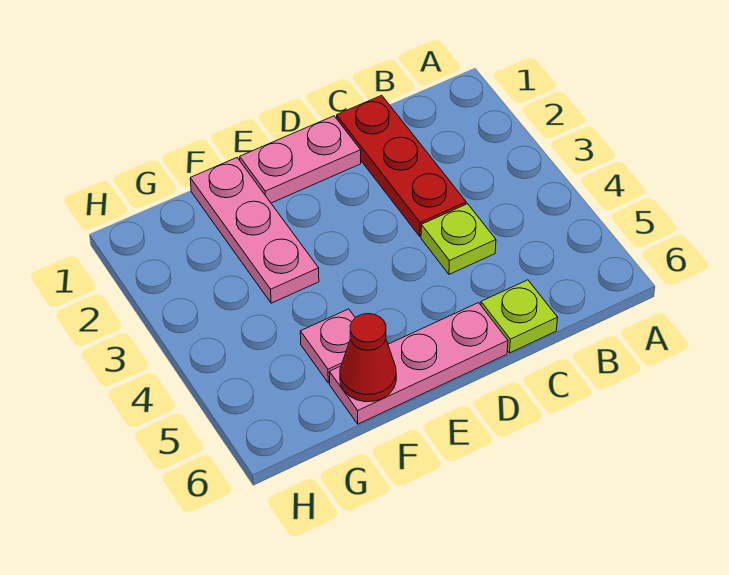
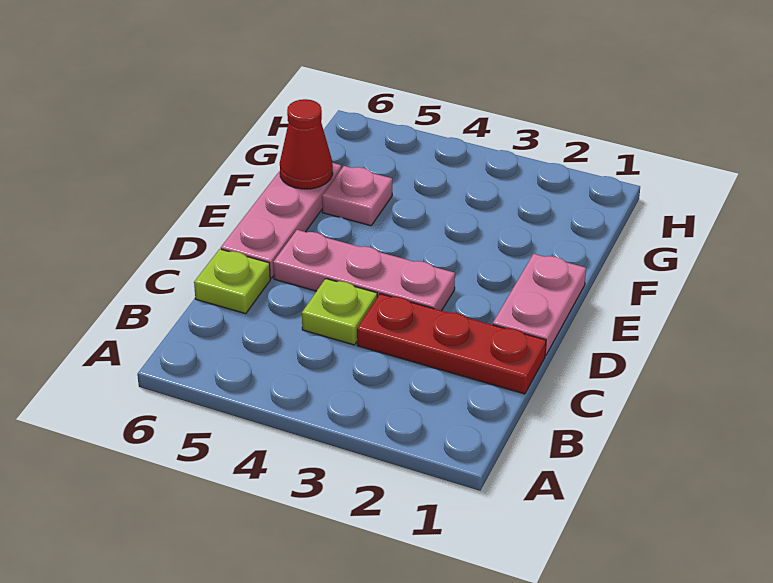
pink 1x3 plate [190,158,319,303] -> pink 1x3 plate moved to [273,230,455,311]

